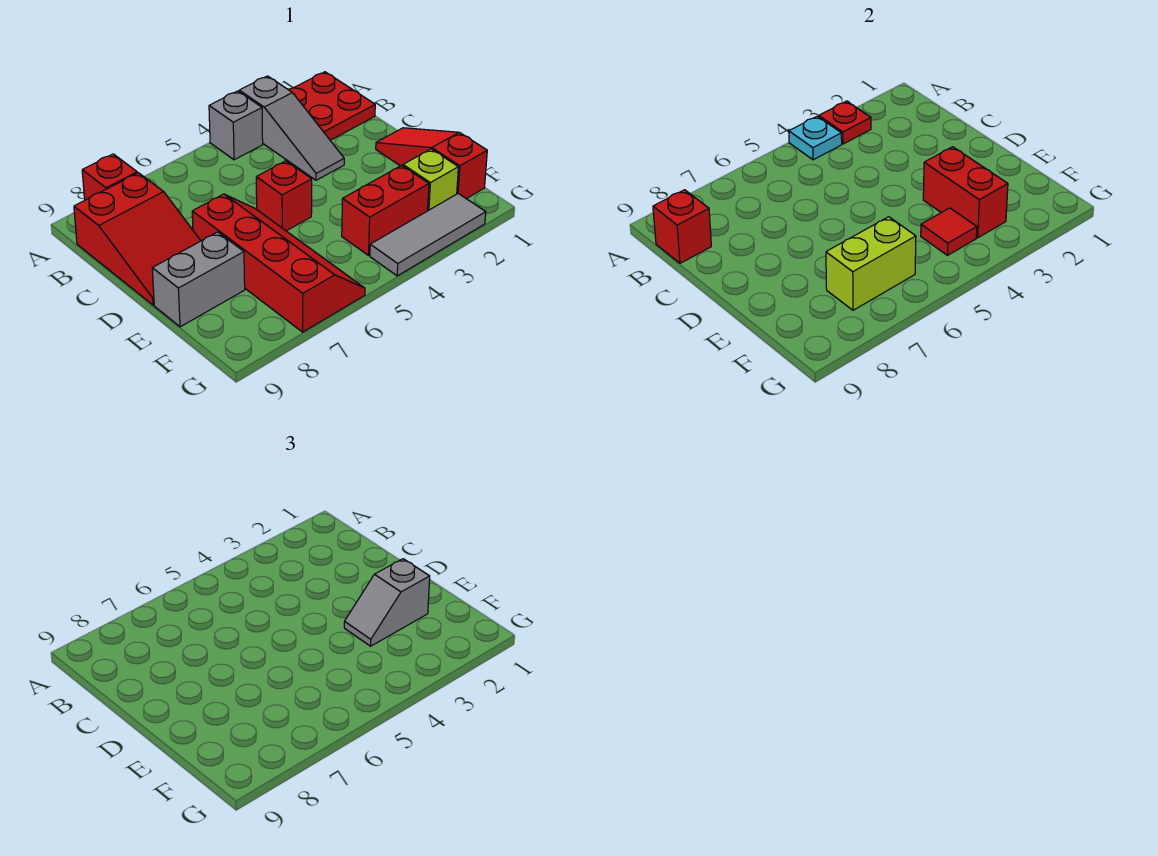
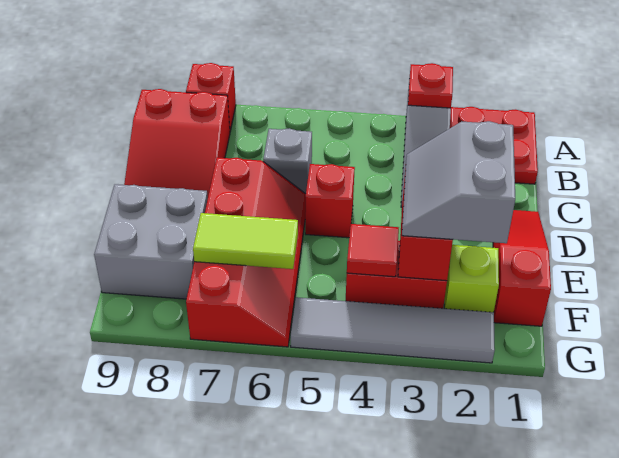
grey 1x1 brick [209,91,263,160] -> grey 1x1 brick moved to [263,128,312,194]
cyan 1x1 plate [789,116,842,160] -> none
red 1x1 brick [653,190,711,263] -> none
grey 1x2 slope [344,559,430,646] -> grey 2x2 slope [402,121,515,243]
grey 1x2 brick [152,232,245,327] -> grey 2x2 brick [94,184,208,299]
lime 1x2 brick [826,217,916,310] -> lime 1x2 tile [193,213,298,269]
grey 1x3 tile [370,194,486,276] -> grey 1x4 tile [291,297,495,363]

